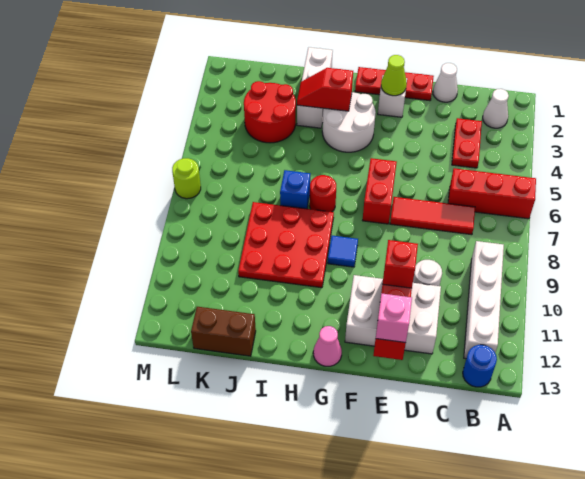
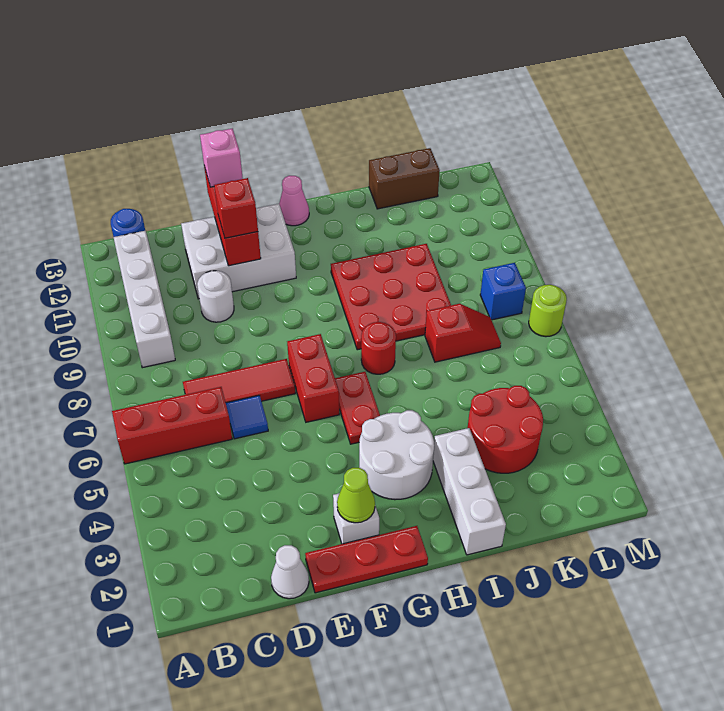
white 1x1 cone [483,89,509,128] -> none
red 1x2 plate [452,118,482,168] -> red 1x2 plate moved to [335,372,380,444]
blue 1x1 tile [328,236,358,267] -> blue 1x1 tile moved to [226,395,268,439]
red 1x2 slope [297,68,353,111] -> red 1x2 slope moved to [425,304,501,362]
blue 1x1 brick [280,170,310,209] -> blue 1x1 brick moved to [480,263,526,320]

